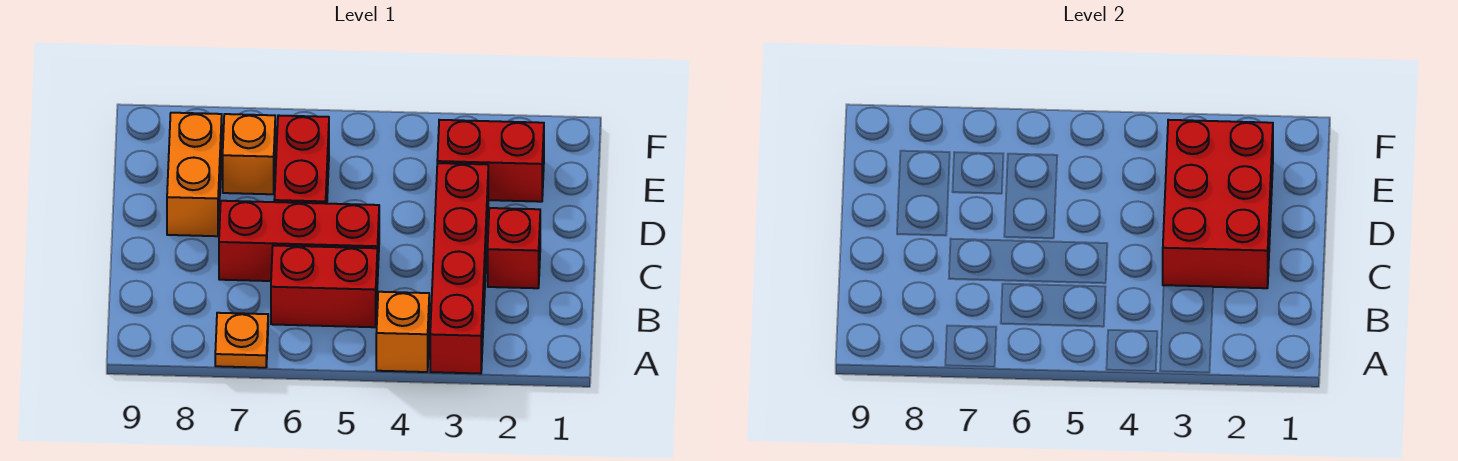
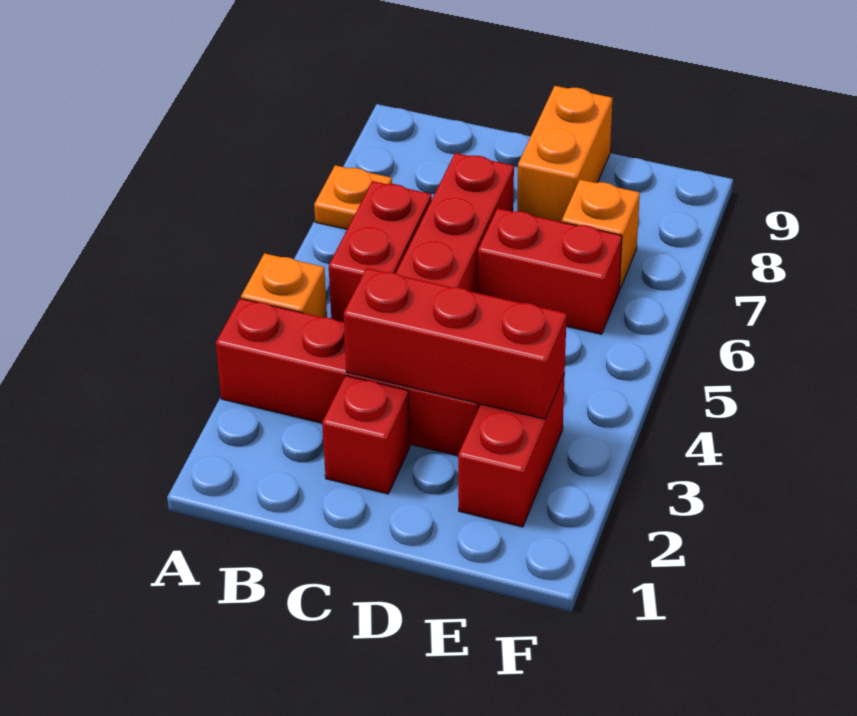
red 2x3 brick [1163,120,1273,288] -> red 1x3 brick [344,268,567,419]
orange 1x2 brick [167,113,222,236] -> orange 1x2 brick turned to [517,86,612,222]

